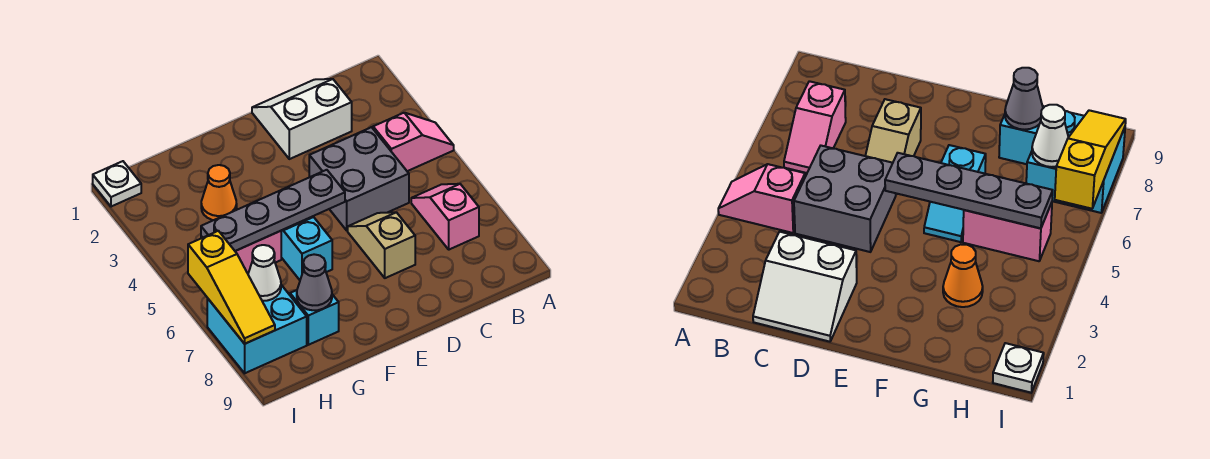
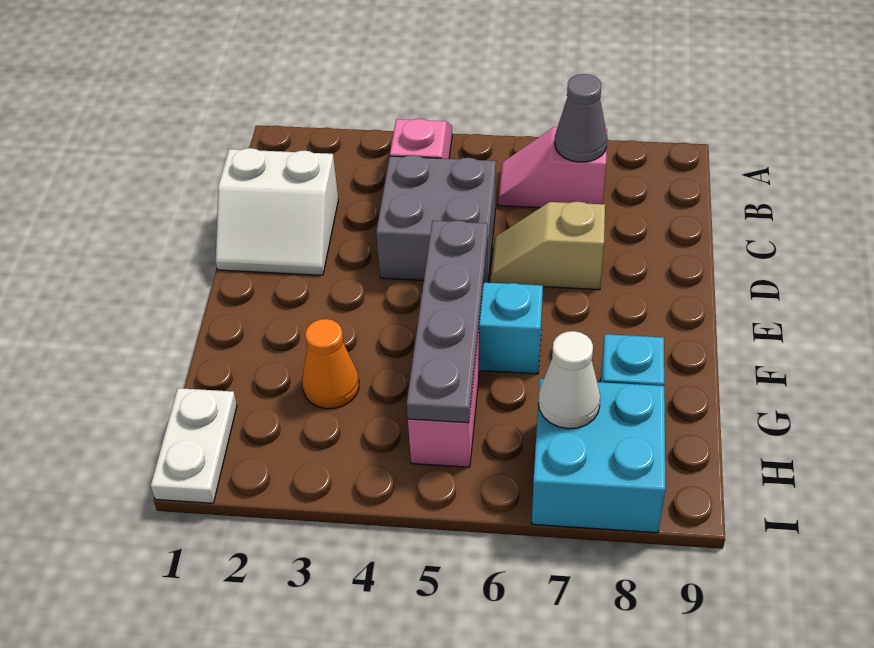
white 2x2 slope [252,79,352,159] -> white 2x2 slope turned to [216,148,338,275]
grey 1x1 cone [297,254,332,310] -> grey 1x1 cone moved to [555,74,607,162]
white 1x1 plate [93,161,141,207] -> white 1x2 plate [151,388,237,503]
yellow 1x3 slope [188,231,275,344] -> none

